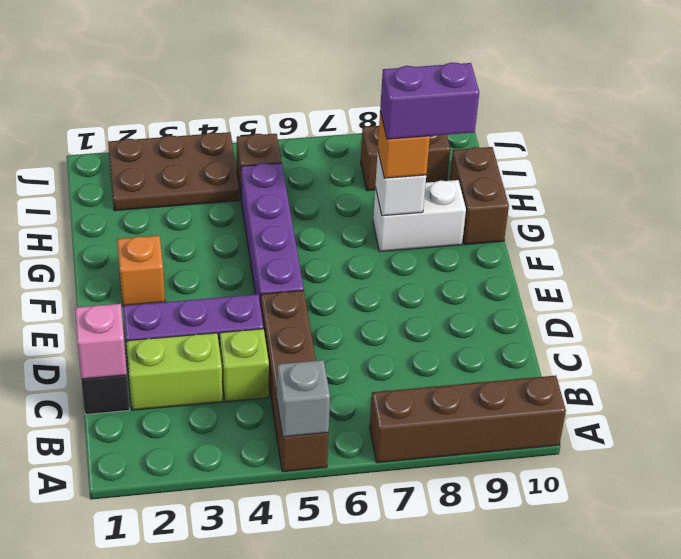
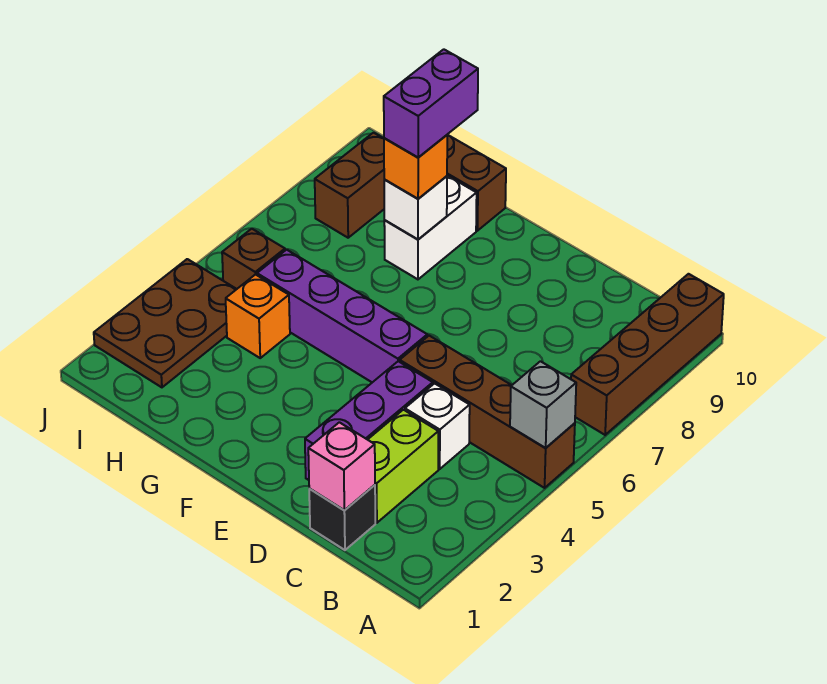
lime 1x1 brick [220,329,269,402] -> white 1x1 brick [405,383,470,469]
orange 1x1 brick [117,236,165,306] -> orange 1x1 brick moved to [226,274,290,358]

